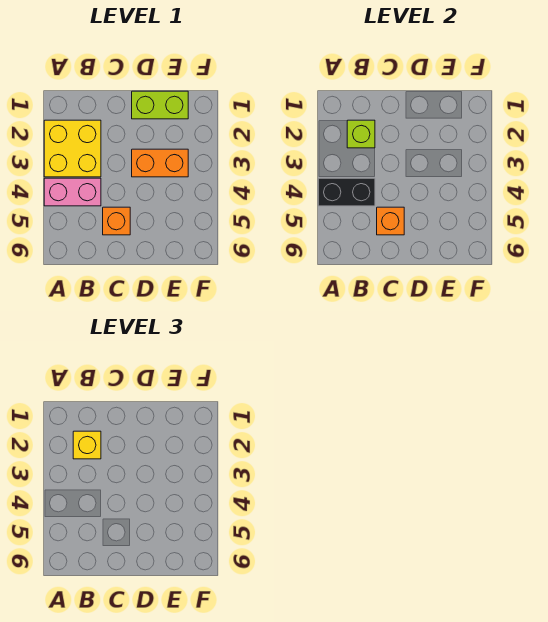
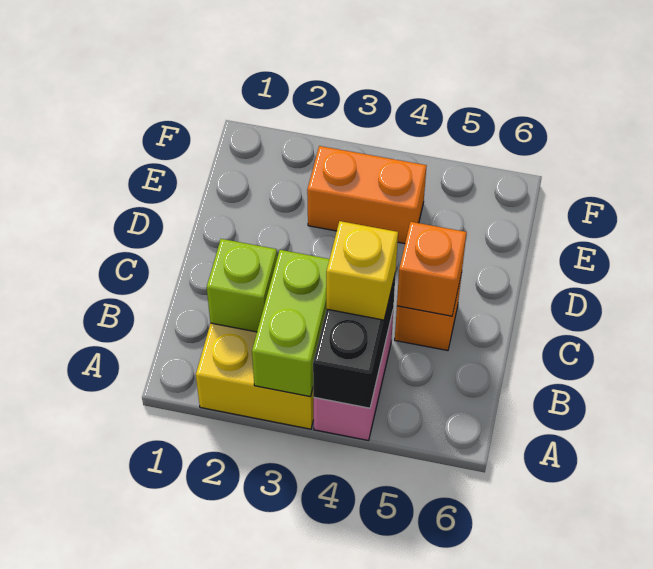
yellow 1x1 brick [73,431,101,459] -> yellow 1x1 brick moved to [326,221,398,320]
lime 1x2 brick [132,91,188,119] -> lime 1x2 brick moved to [252,250,329,397]
orange 1x2 brick [132,149,188,177] -> orange 1x2 brick turned to [307,146,427,244]

